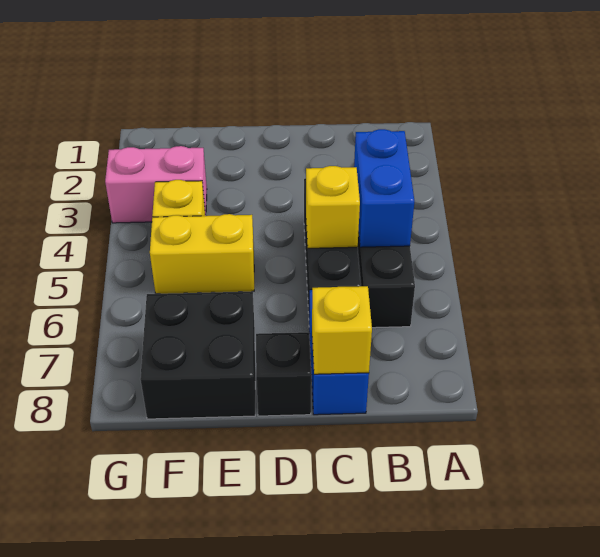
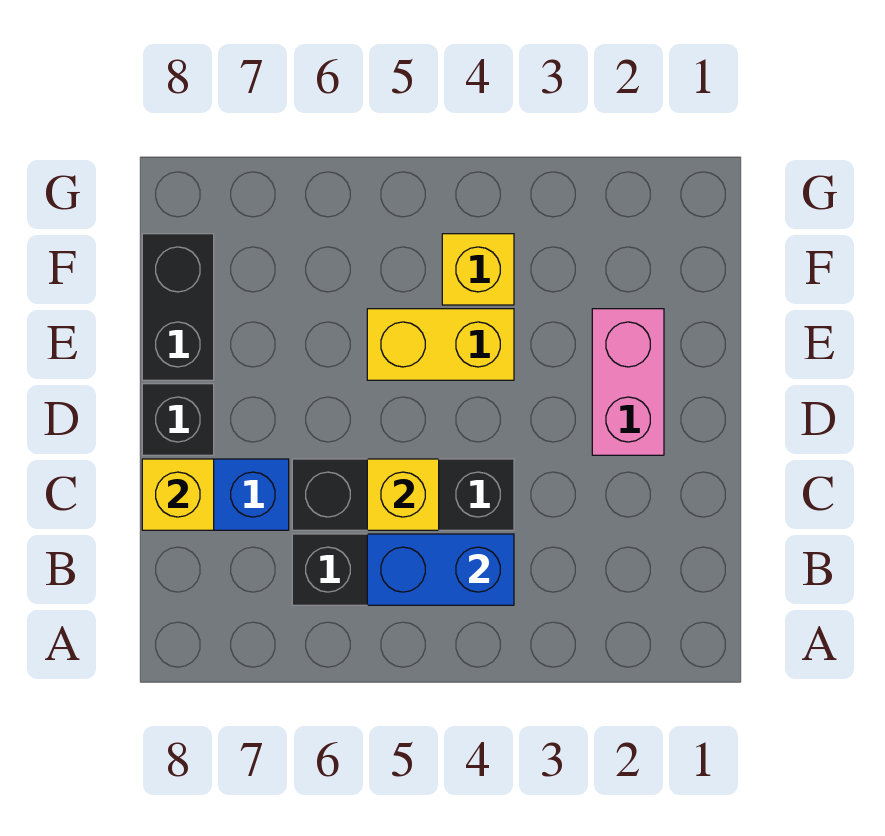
yellow 1x2 brick [150,214,254,294] -> yellow 1x2 brick turned to [367,309,514,380]
black 2x2 brick [140,292,255,419] -> black 1x2 brick [142,234,214,380]
pink 1x2 brick [105,146,207,223] -> pink 1x2 brick moved to [592,309,664,455]

